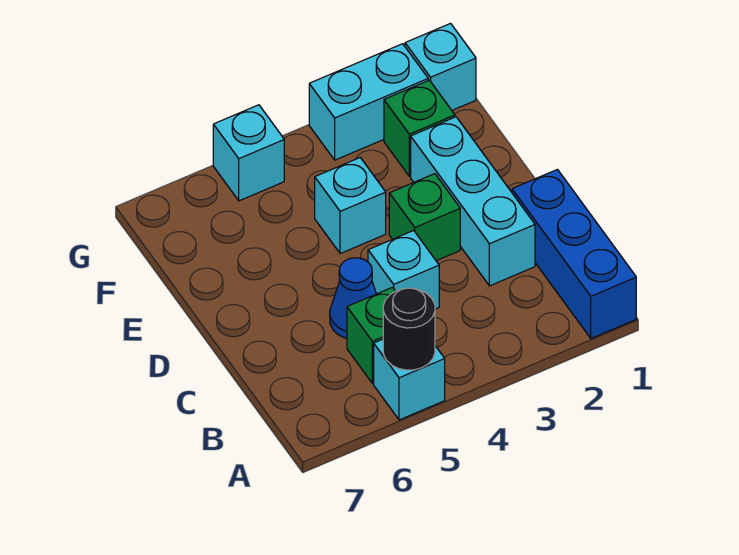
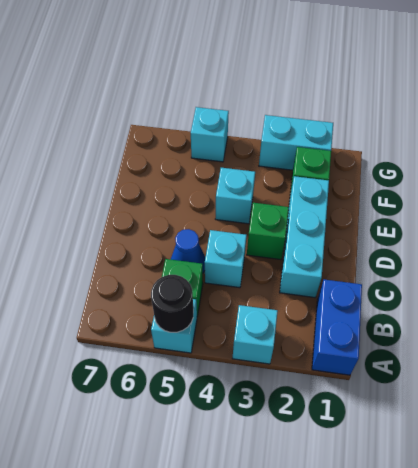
blue 1x3 brick [512,170,636,338] -> blue 1x2 brick [312,279,362,375]
cyan 1x1 brick [405,23,476,110] -> cyan 1x1 brick moved to [232,305,278,364]

